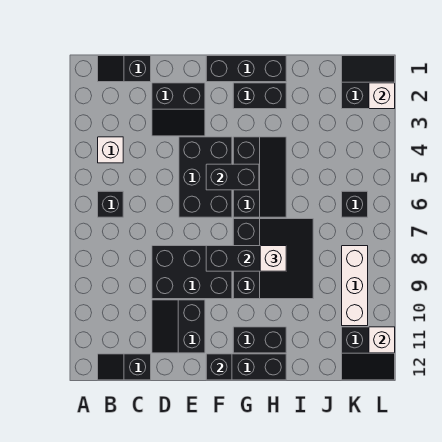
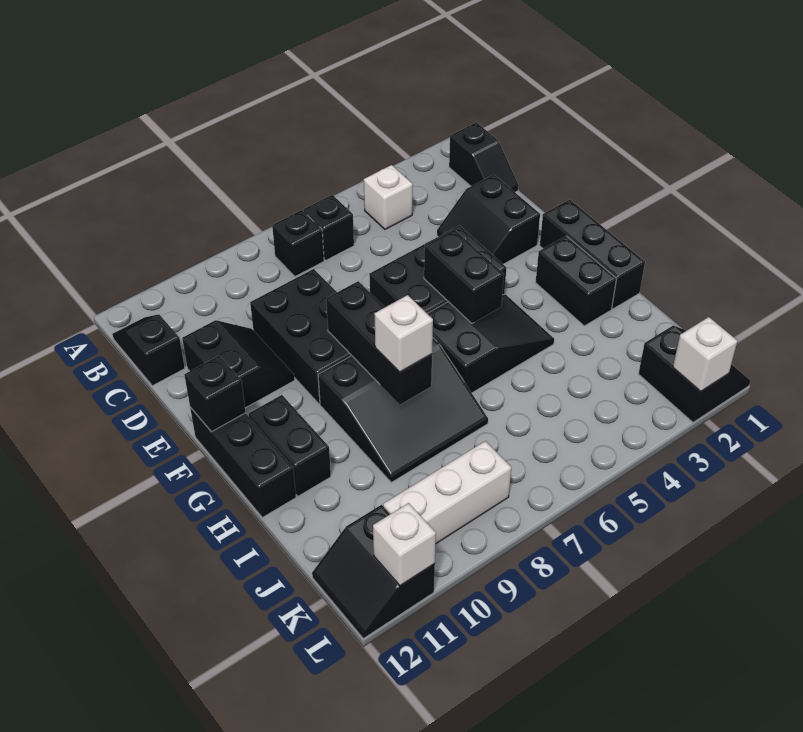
black 1x2 slope [98,56,151,82] -> black 1x2 slope turned to [449,122,519,192]
black 2x2 slope [152,300,205,353] -> black 2x2 slope turned to [182,320,295,408]
black 2x3 slope [233,137,286,217] -> black 2x3 slope turned to [427,294,554,393]
black 1x1 brick [342,191,368,217] -> black 1x1 brick moved to [272,210,324,276]

